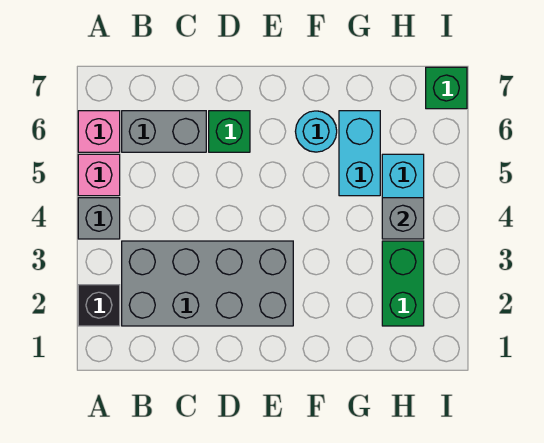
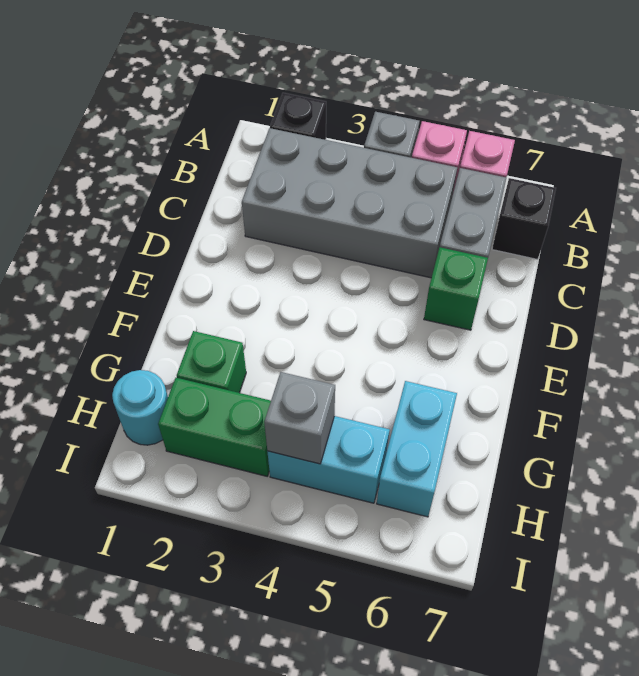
grey 2x4 brick [122,241,293,326] -> grey 2x4 brick turned to [242,128,457,278]
none -> black 1x1 brick [492,178,556,259]
cyan 1x1 round brick [295,111,337,152] -> cyan 1x1 round brick moved to [112,370,168,445]
cyan 1x2 brick [339,111,380,196] -> cyan 1x2 brick turned to [377,381,457,517]
green 1x1 brick [426,67,467,109] -> green 1x1 brick moved to [177,331,246,393]

